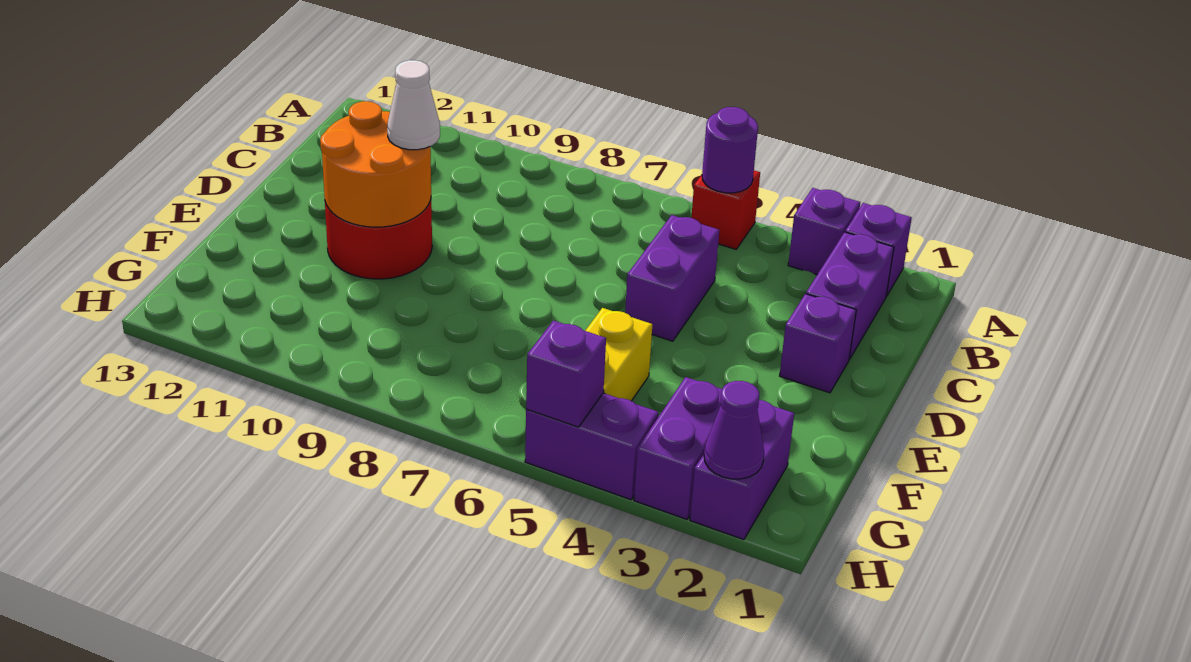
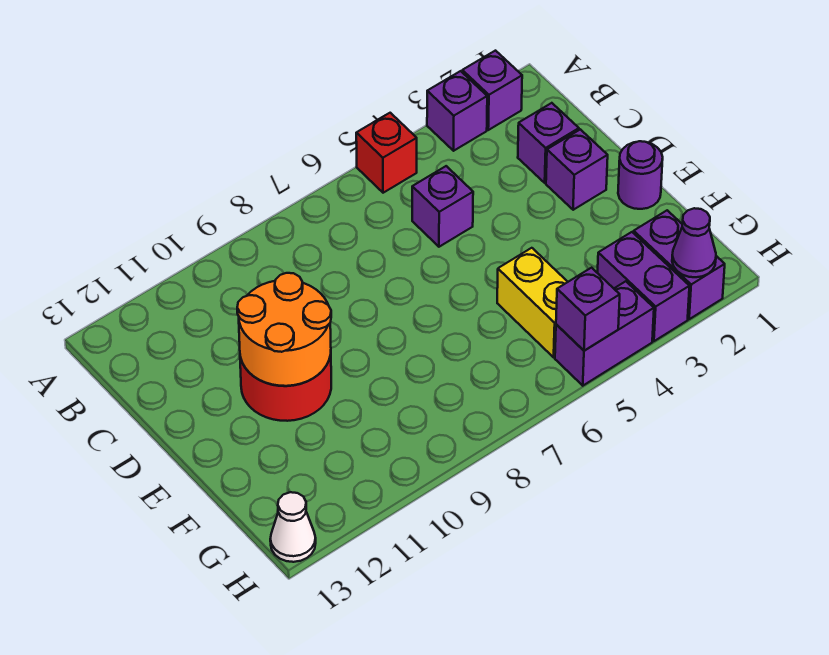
purple 1x1 round brick [702,107,758,193] -> purple 1x1 round brick moved to [618,141,663,209]
purple 1x2 brick [806,232,894,359] -> purple 1x1 brick [518,103,579,183]
purple 1x2 brick [625,215,719,341] -> purple 1x1 brick [412,166,473,247]
white 1x1 cone [387,60,440,150] -> white 1x1 cone moved to [270,492,316,562]

